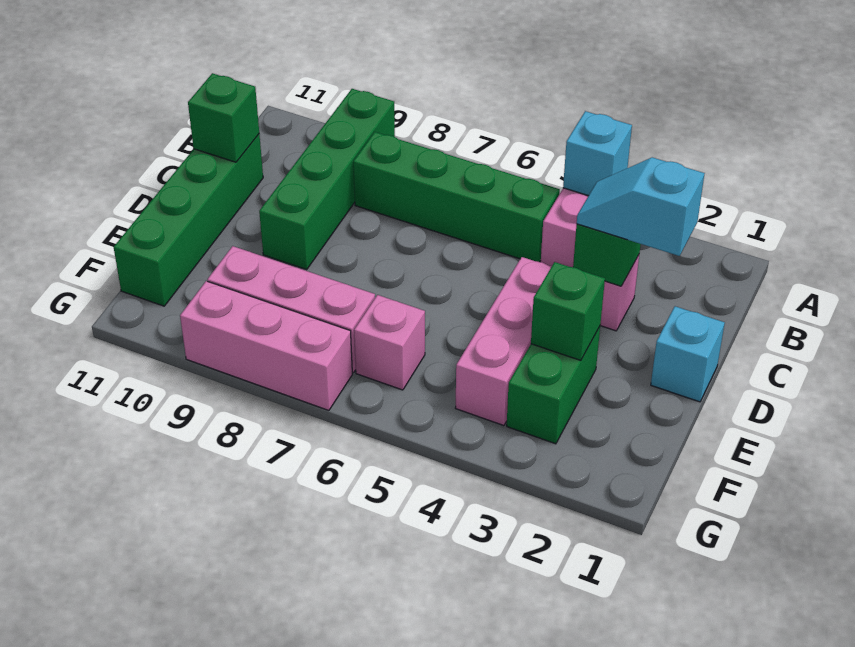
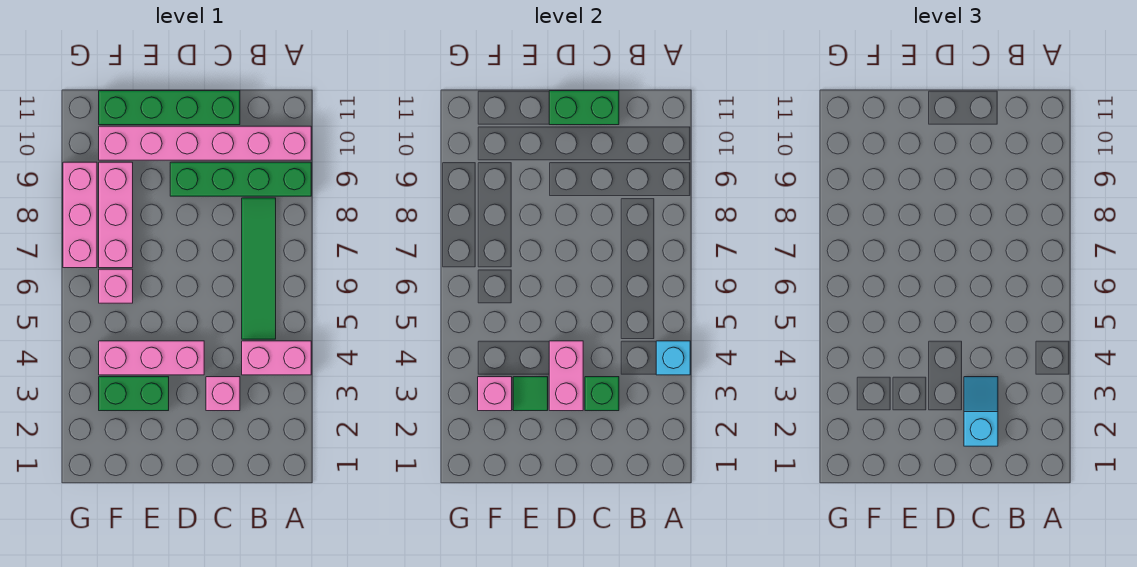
none -> pink 1x6 brick [99,126,311,160]
green 1x4 brick [353,132,560,262] -> green 1x4 tile [242,198,276,339]
green 1x1 brick [188,73,259,162] -> green 1x2 brick [549,91,619,125]
cyan 1x1 brick [651,306,725,402] -> none
none -> pink 1x2 brick [549,341,583,411]
green 1x1 brick [531,262,605,360] -> green 1x1 tile [513,377,548,411]
none -> pink 1x1 brick [478,377,512,411]

